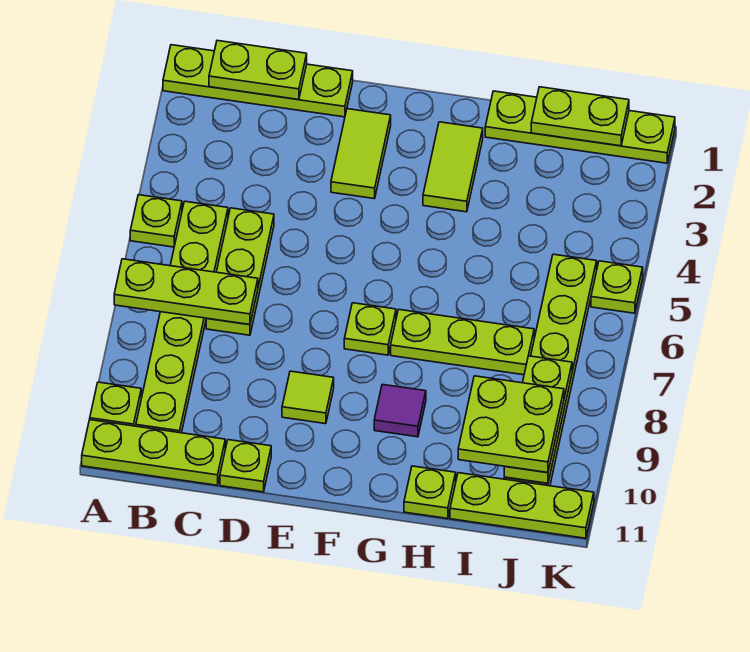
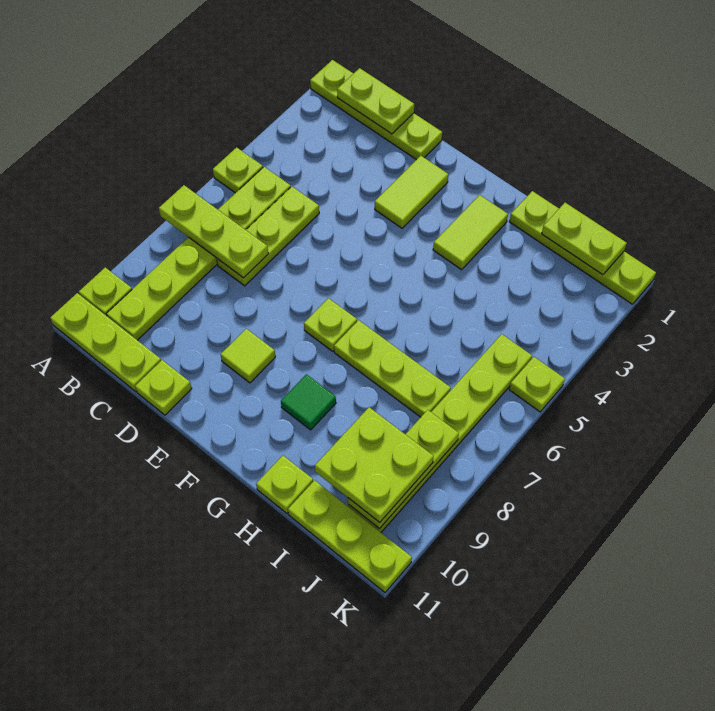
purple 1x1 tile [374,384,426,437] -> green 1x1 tile [281,374,336,430]

